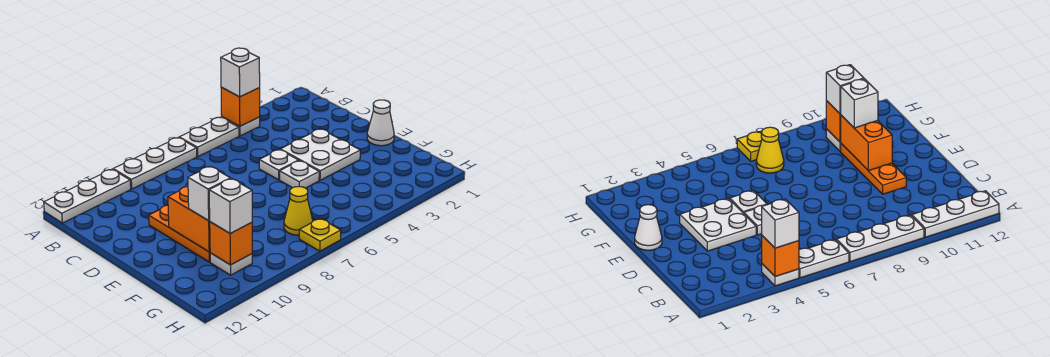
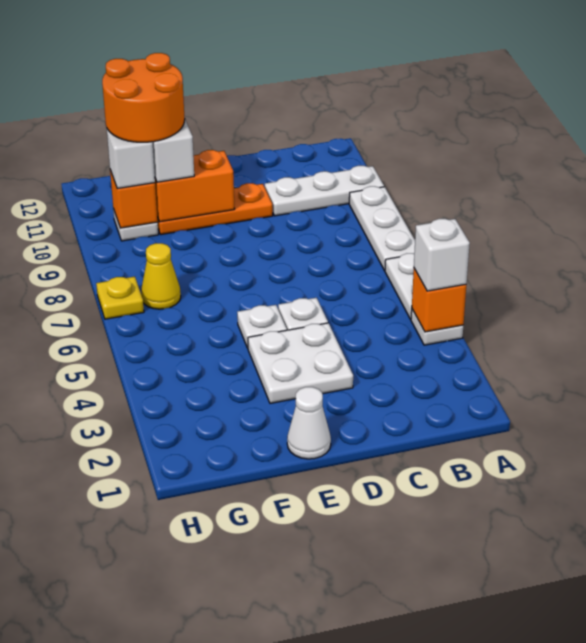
white 1x3 plate [44,169,131,223] -> white 1x3 plate turned to [265,166,384,216]
none -> orange 2x2 round brick [102,53,185,142]

